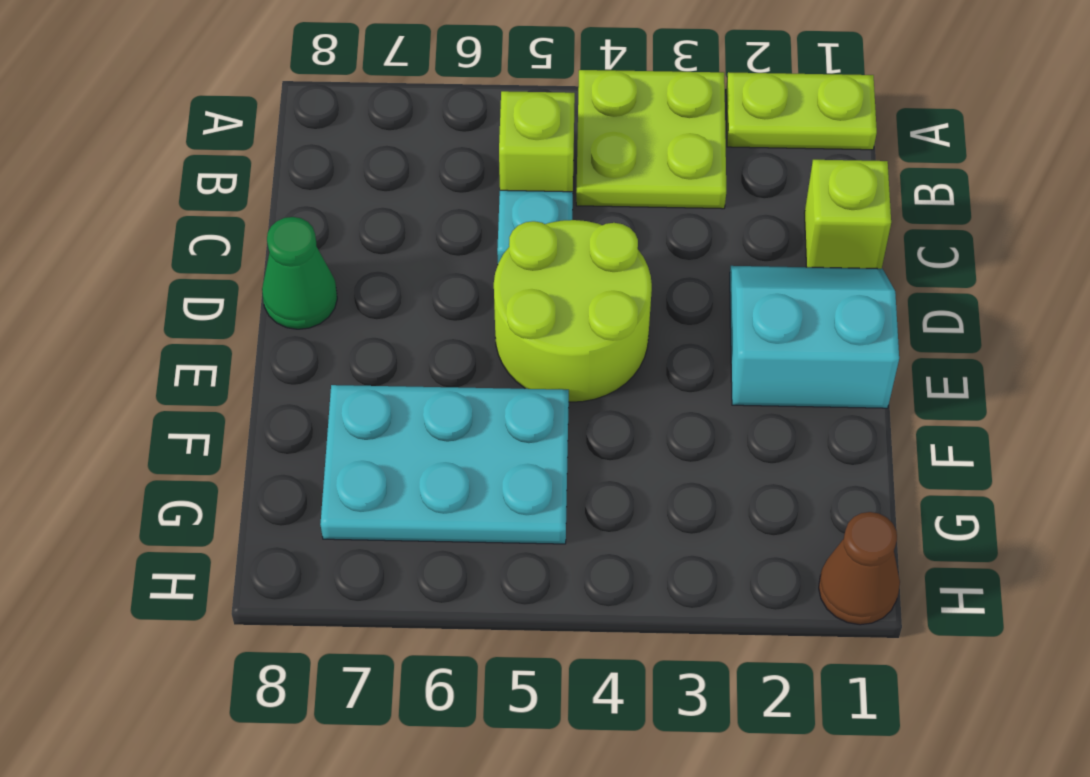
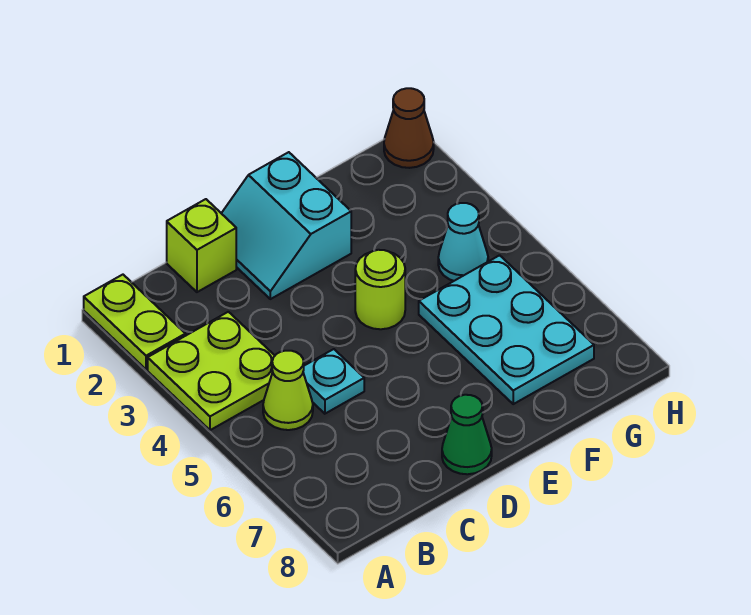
lime 1x1 brick [499,91,575,192] -> lime 1x1 cone [263,351,313,430]
lime 2x2 round brick [494,220,652,402] -> lime 1x1 round brick [355,250,405,329]
none -> cyan 1x1 cone [438,203,488,281]

